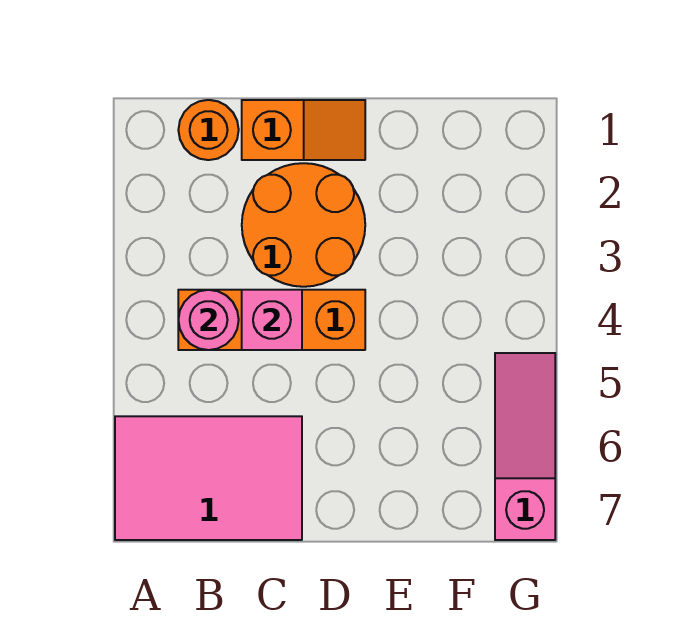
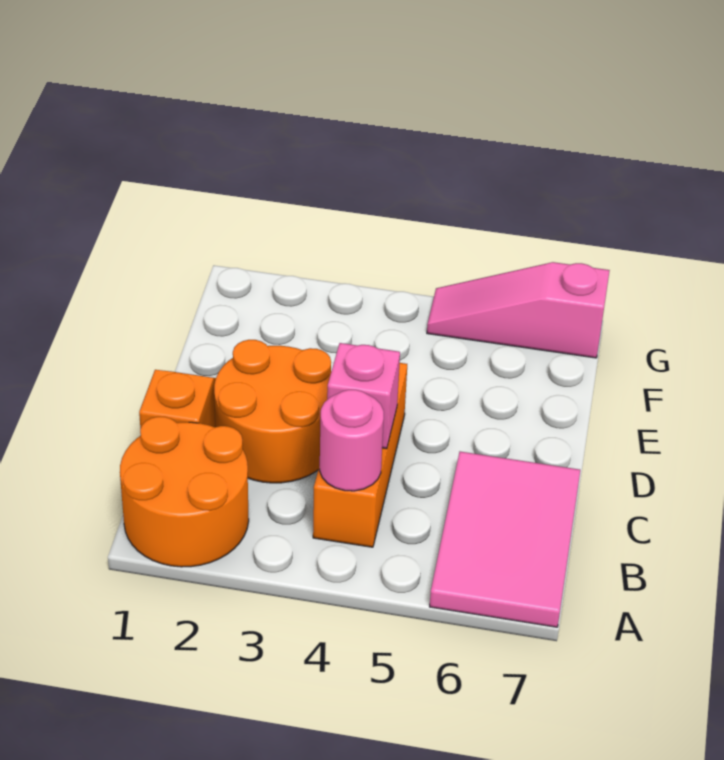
orange 1x1 round brick [178,100,239,160] -> orange 2x2 round brick [120,417,249,567]

